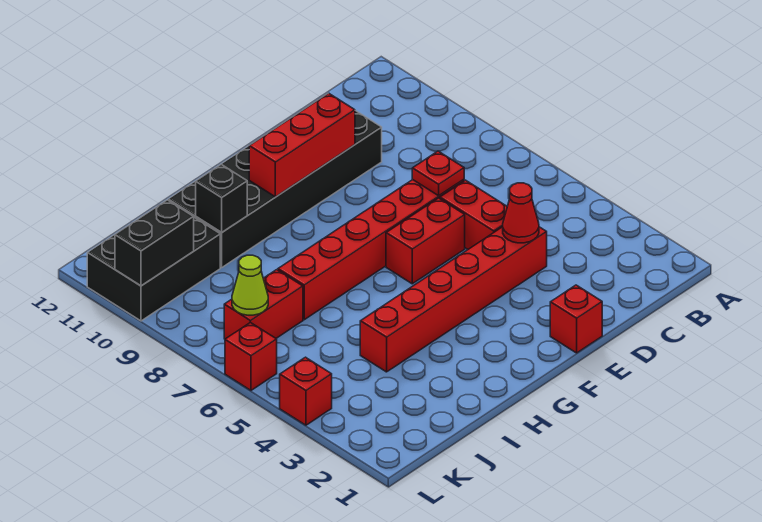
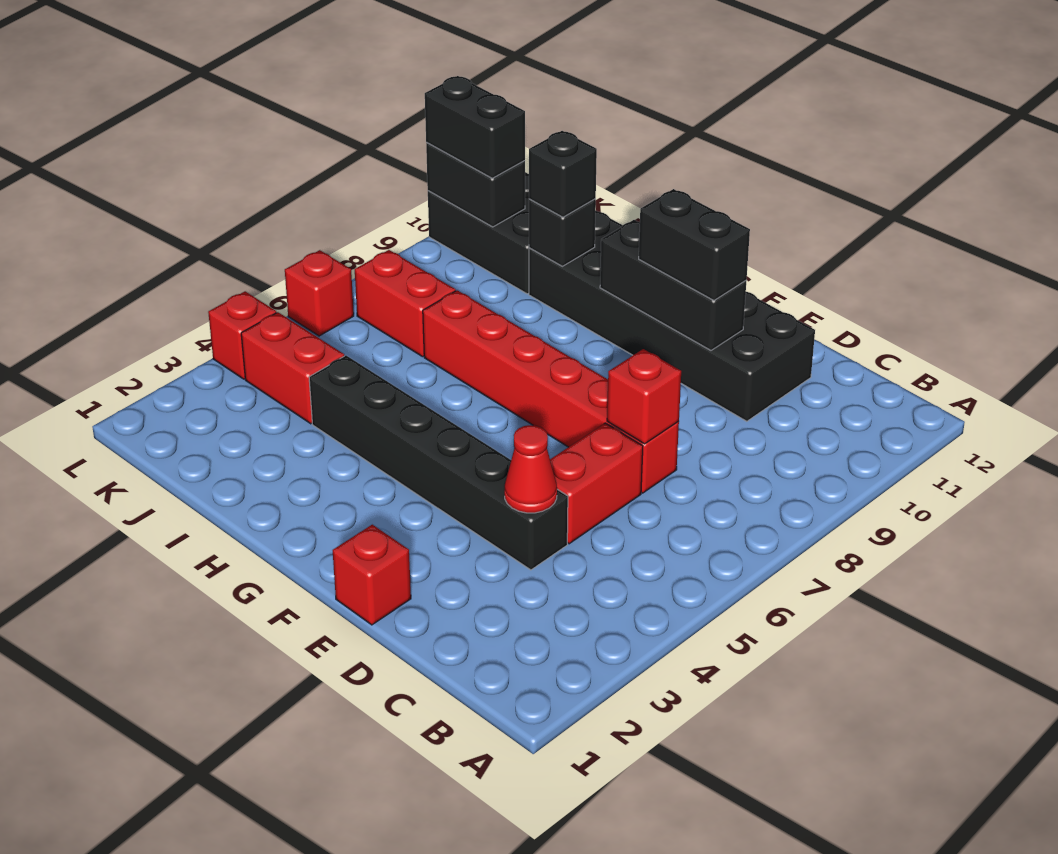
red 1x6 brick [360,227,547,372] -> black 1x6 brick [309,356,568,570]
red 1x1 plate [412,151,464,196] -> red 1x1 brick [607,349,681,444]
red 1x2 brick [386,198,465,284] -> red 1x2 brick moved to [241,312,344,424]
red 1x3 brick [249,93,355,197] -> black 1x3 brick [600,220,746,350]
none -> black 1x2 brick [639,189,750,301]
none -> black 1x1 brick [529,131,597,217]
lime 1x1 cone [232,255,268,315] -> none
none -> black 1x2 brick [425,76,525,178]

